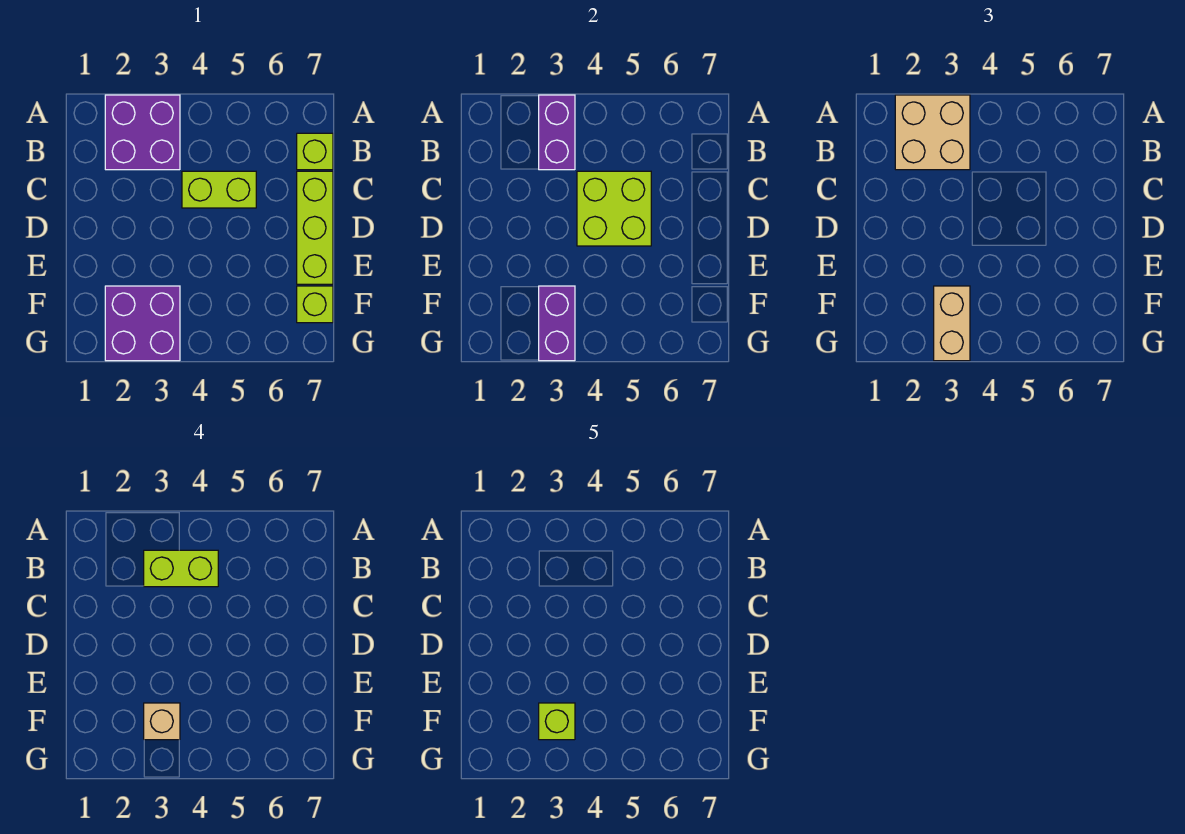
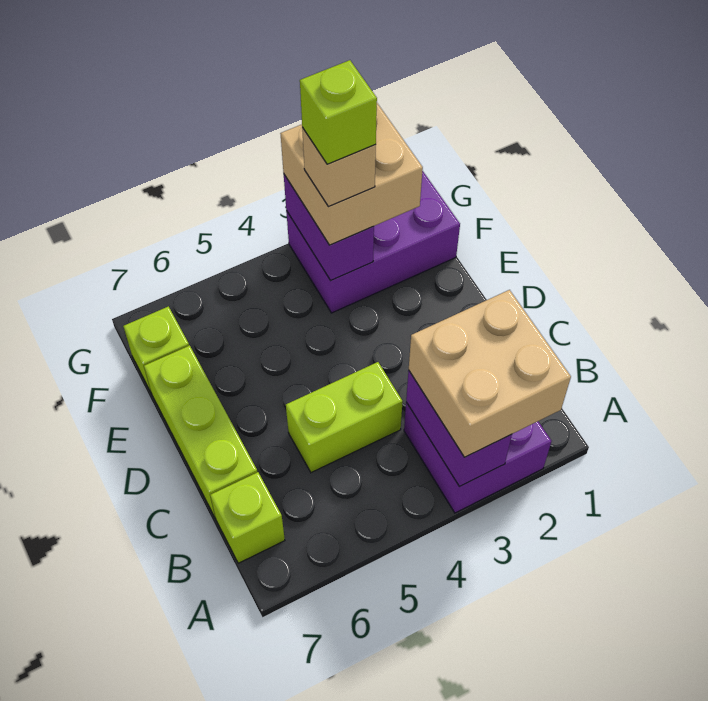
lime 1x2 brick [144,550,218,587] -> none
lime 2x2 brick [577,171,651,246] -> none
purple 2x2 brick [105,286,180,361] -> purple 2x3 brick [286,171,460,313]
tan 1x2 brick [934,286,970,361] -> tan 2x2 brick [280,103,423,245]

